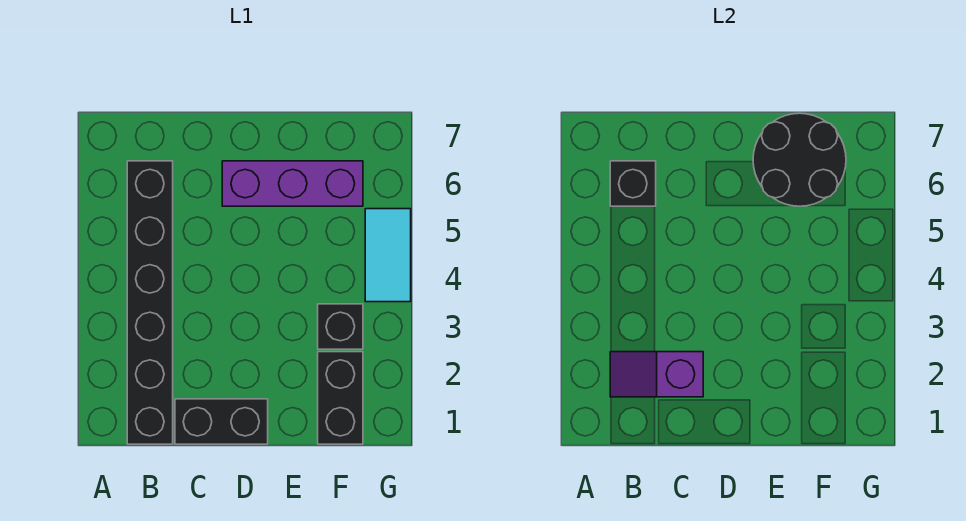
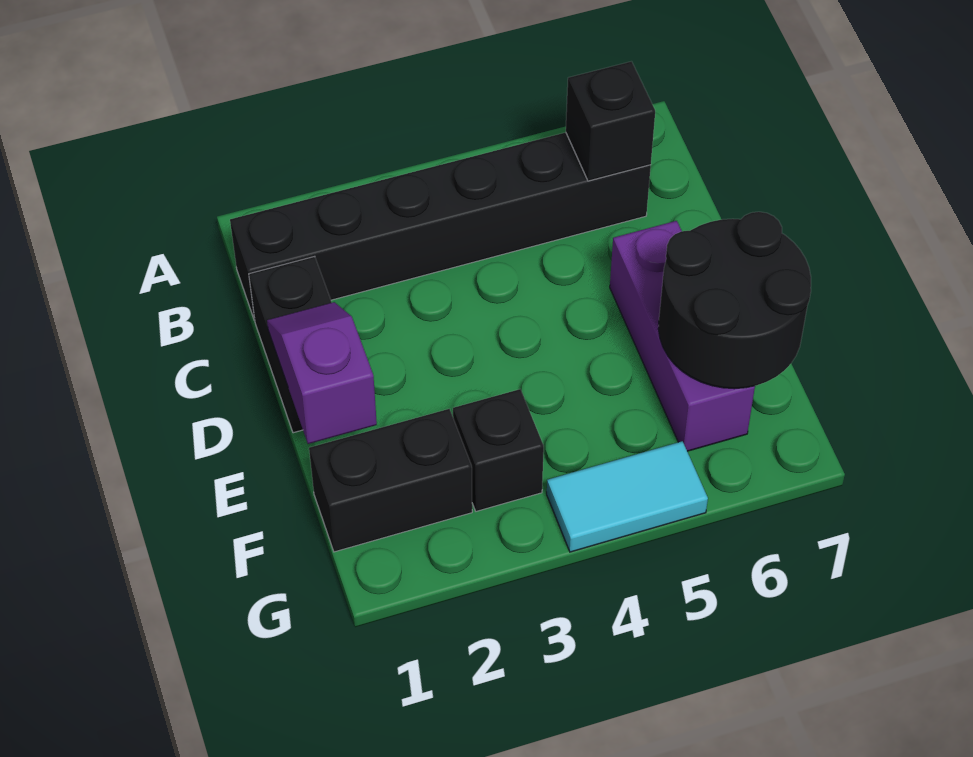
purple 1x2 slope [610,352,703,397] -> purple 1x2 slope moved to [267,302,377,444]

